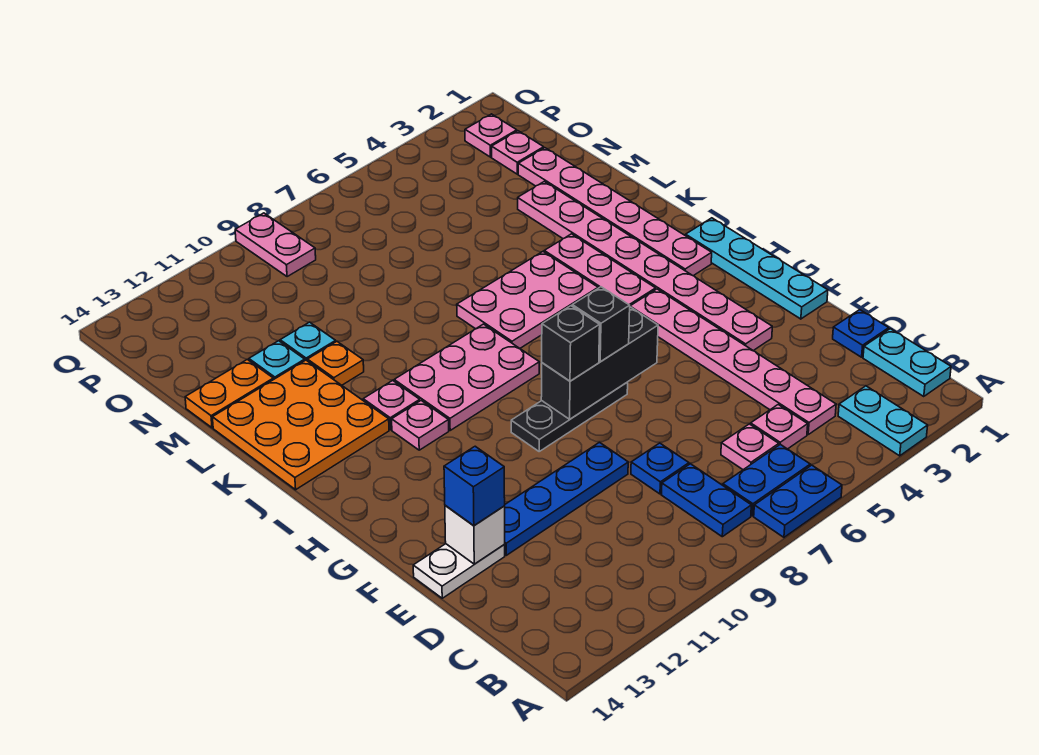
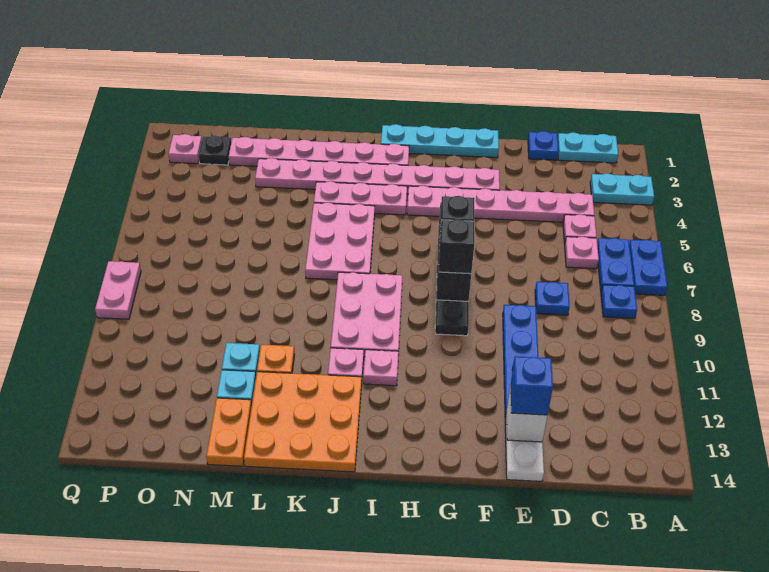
blue 1x2 plate [662,464,751,537] -> blue 1x1 plate [601,285,637,318]
pink 1x1 plate [492,131,544,174] -> black 1x1 plate [199,135,231,165]
pink 1x2 plate [235,213,316,277] -> pink 1x2 plate turned to [95,261,141,319]

